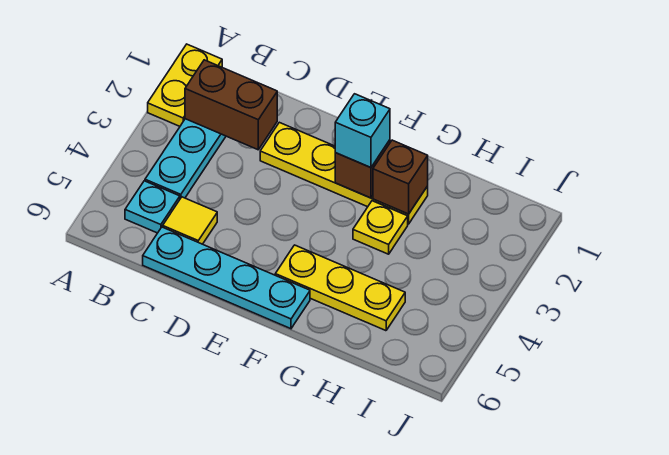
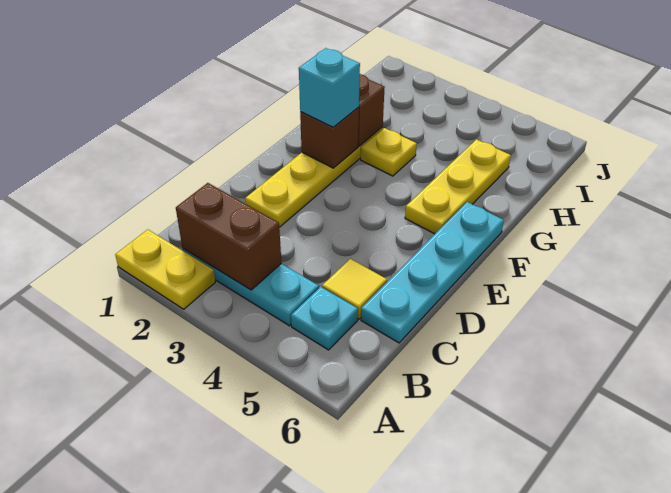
brown 1x2 brick [185,60,277,150] -> brown 1x2 brick turned to [176,183,281,290]

